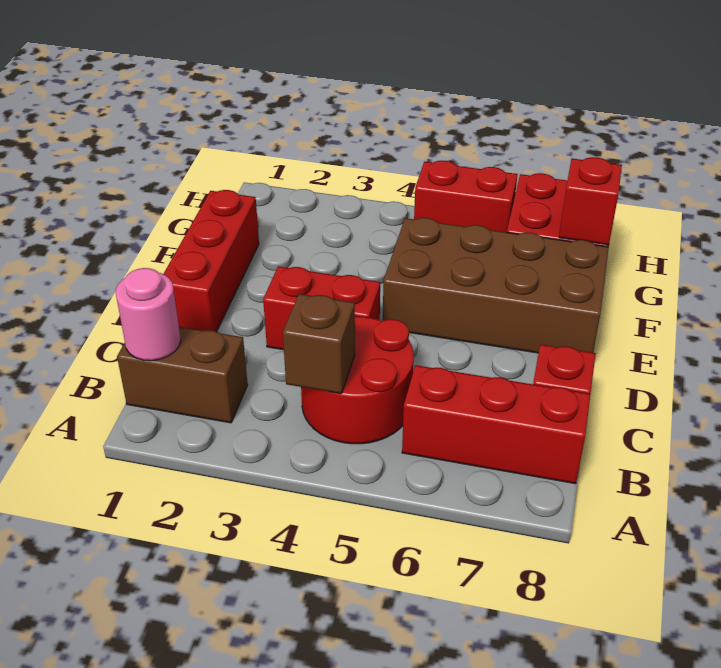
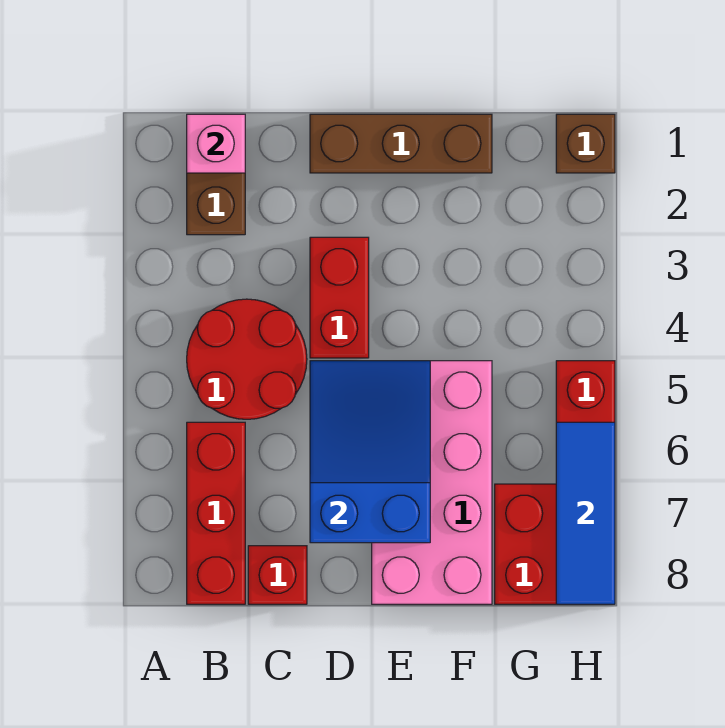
pink 1x1 round brick [116,268,181,361] -> pink 1x1 brick [187,114,245,173]
brown 1x1 brick [283,294,355,394] -> brown 1x1 brick moved to [556,114,615,173]
red 1x3 brick [164,190,259,332] -> brown 1x3 brick [310,114,492,173]
none -> blue 2x3 slope [310,361,430,543]
brown 2x4 brick [383,218,609,353] -> pink 2x4 brick [372,361,492,604]
red 1x1 brick [559,157,622,245] -> none
none -> blue 1x3 tile [556,422,615,604]

